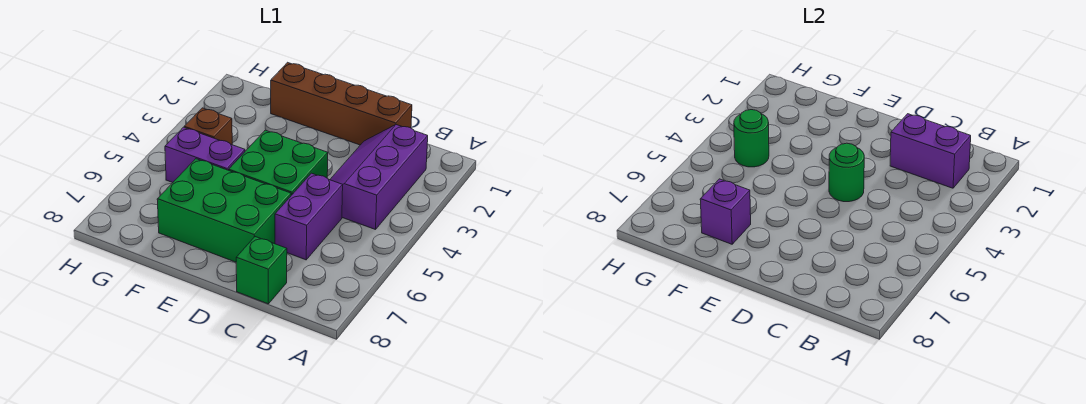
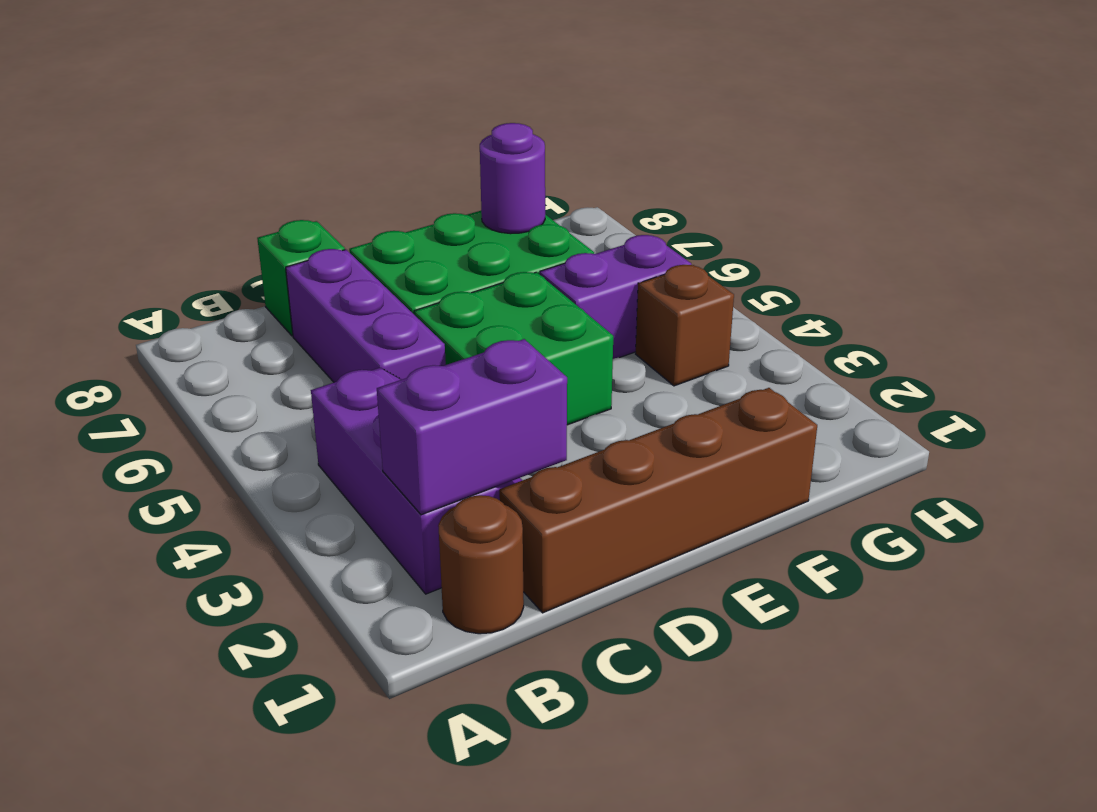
none -> brown 1x1 round brick [438,495,524,634]
purple 1x2 brick [275,173,343,260] -> purple 1x3 brick [286,249,446,382]
green 1x1 round brick [829,143,864,202] -> none
purple 1x1 brick [700,179,751,244] -> purple 1x1 round brick [480,123,545,234]
green 1x1 round brick [734,110,769,167] -> none

